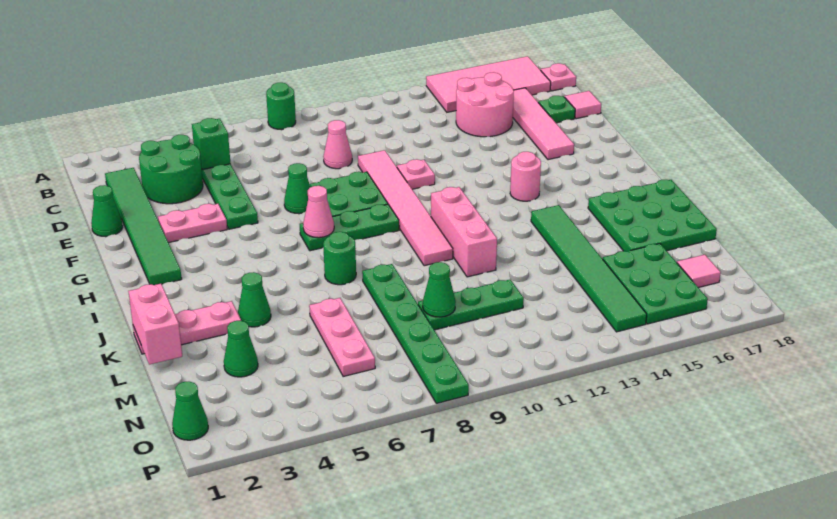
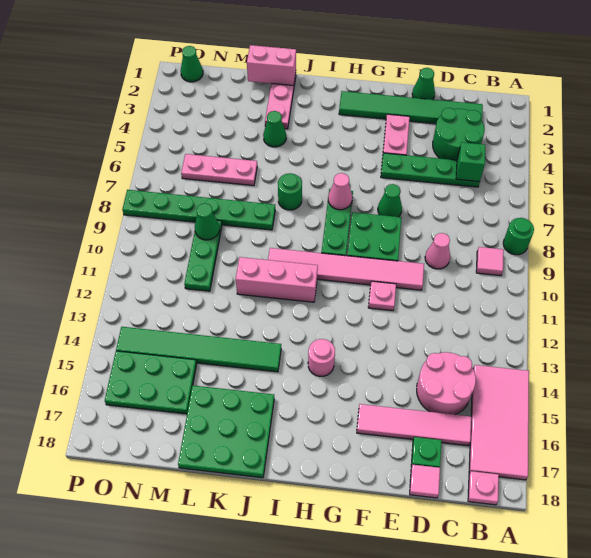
green 1x1 cone [224,321,258,377] -> none
pink 1x1 tile [677,255,721,288] -> pink 1x1 tile moved to [476,247,504,276]

